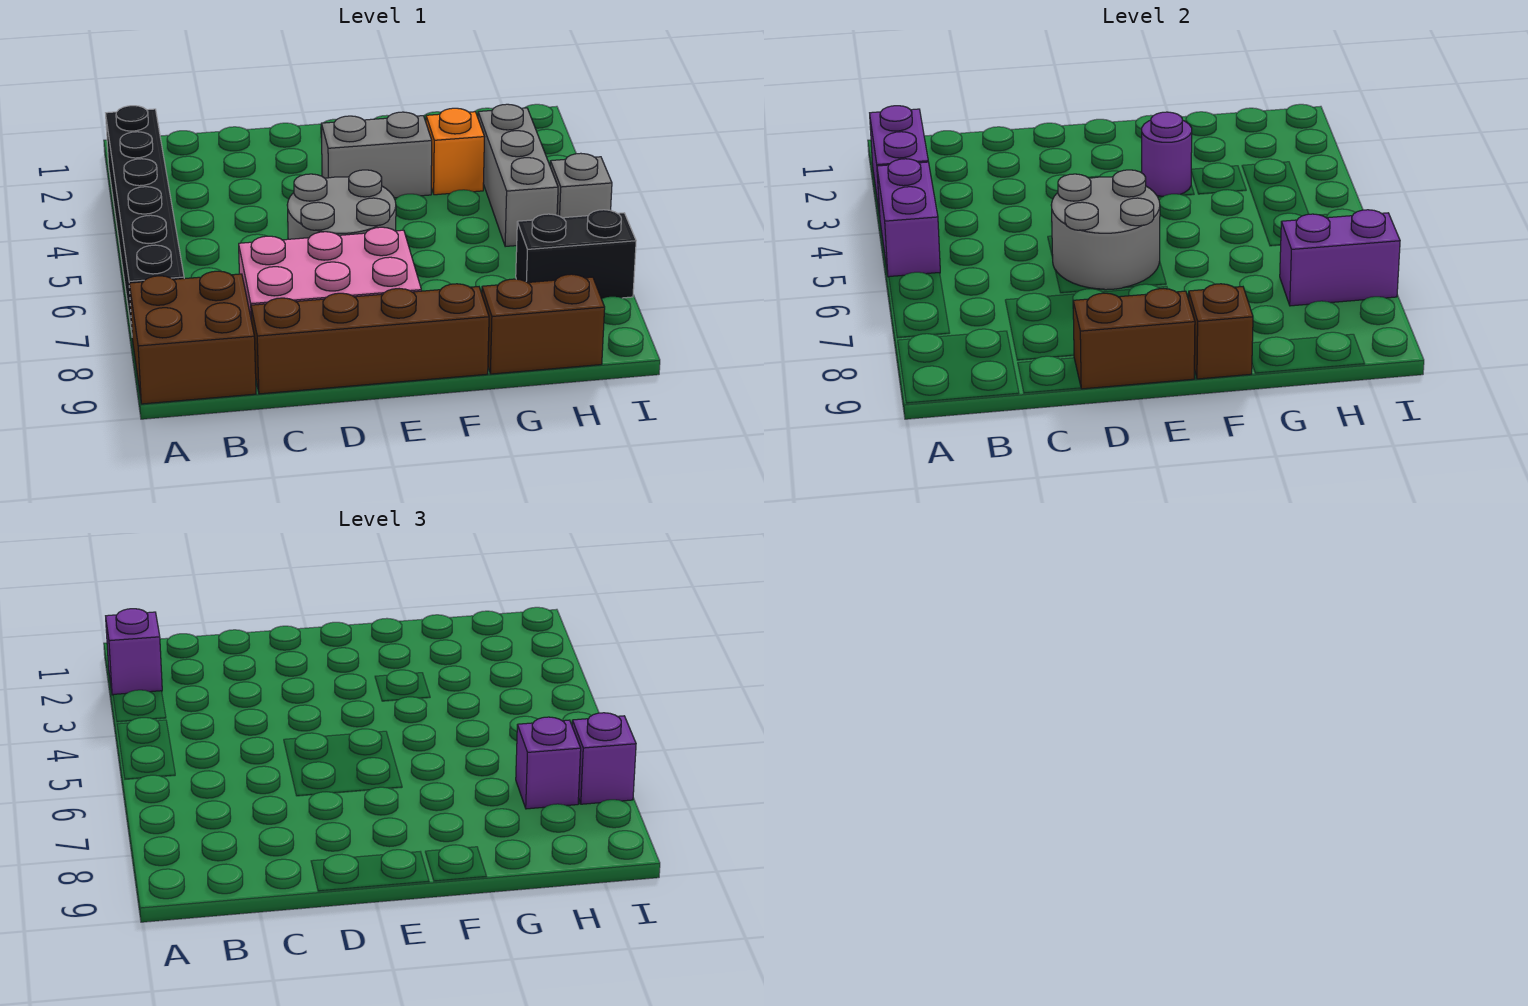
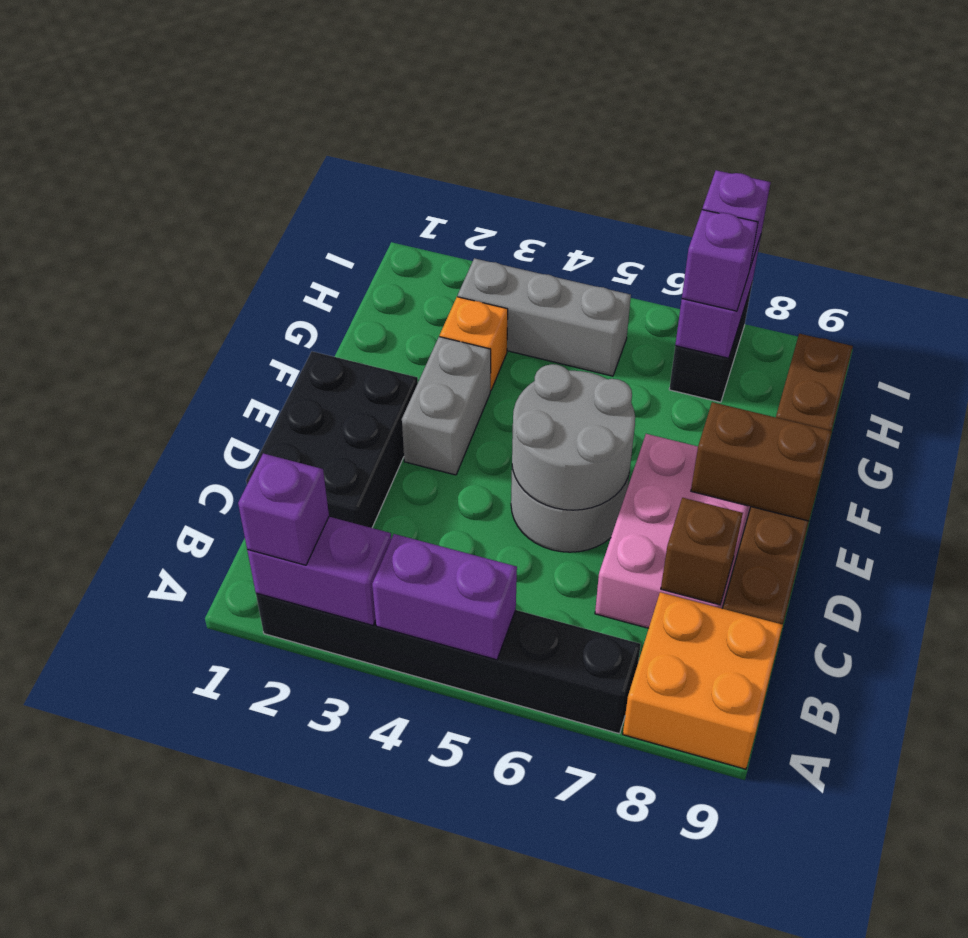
brown 2x2 brick [129,271,256,404] -> orange 2x2 brick [623,592,783,769]
none -> black 2x3 brick [246,351,418,528]
brown 1x2 brick [1073,289,1195,389] -> brown 1x2 brick turned to [691,402,832,521]
purple 1x1 round brick [1142,112,1192,196] -> none
brown 1x1 brick [1189,284,1253,379] -> brown 1x1 brick moved to [661,498,743,605]
grey 1x1 brick [550,153,612,218] -> none

